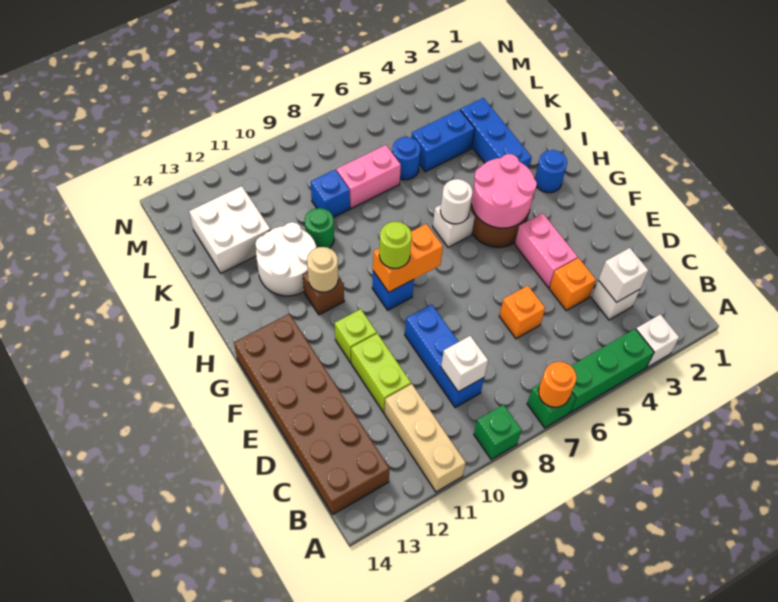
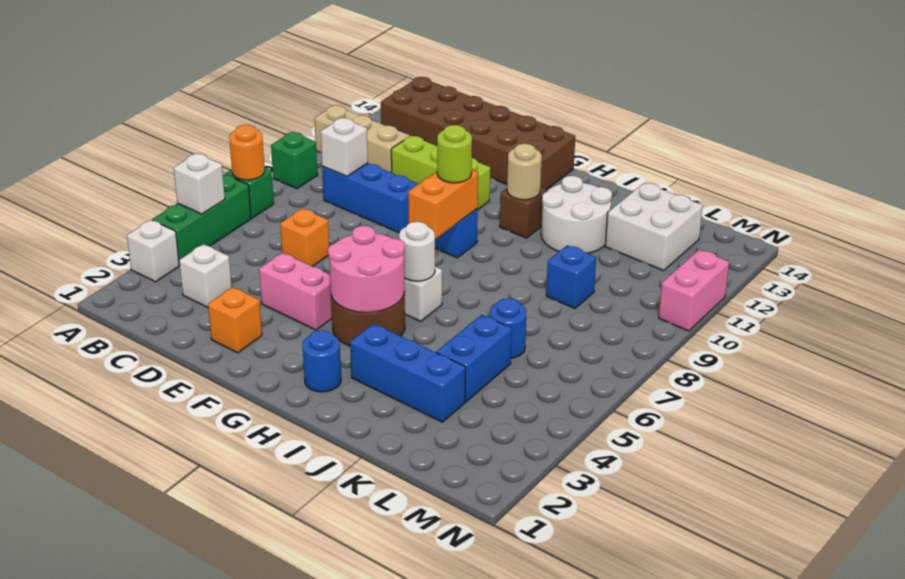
white 1x1 brick [599,248,648,302] -> white 1x1 brick moved to [174,153,225,214]
orange 1x1 brick [549,258,596,310] -> orange 1x1 brick moved to [208,287,262,353]
green 1x1 round brick [305,208,334,248] -> none
pink 1x2 brick [337,145,401,209] -> pink 1x2 brick moved to [659,250,729,331]

